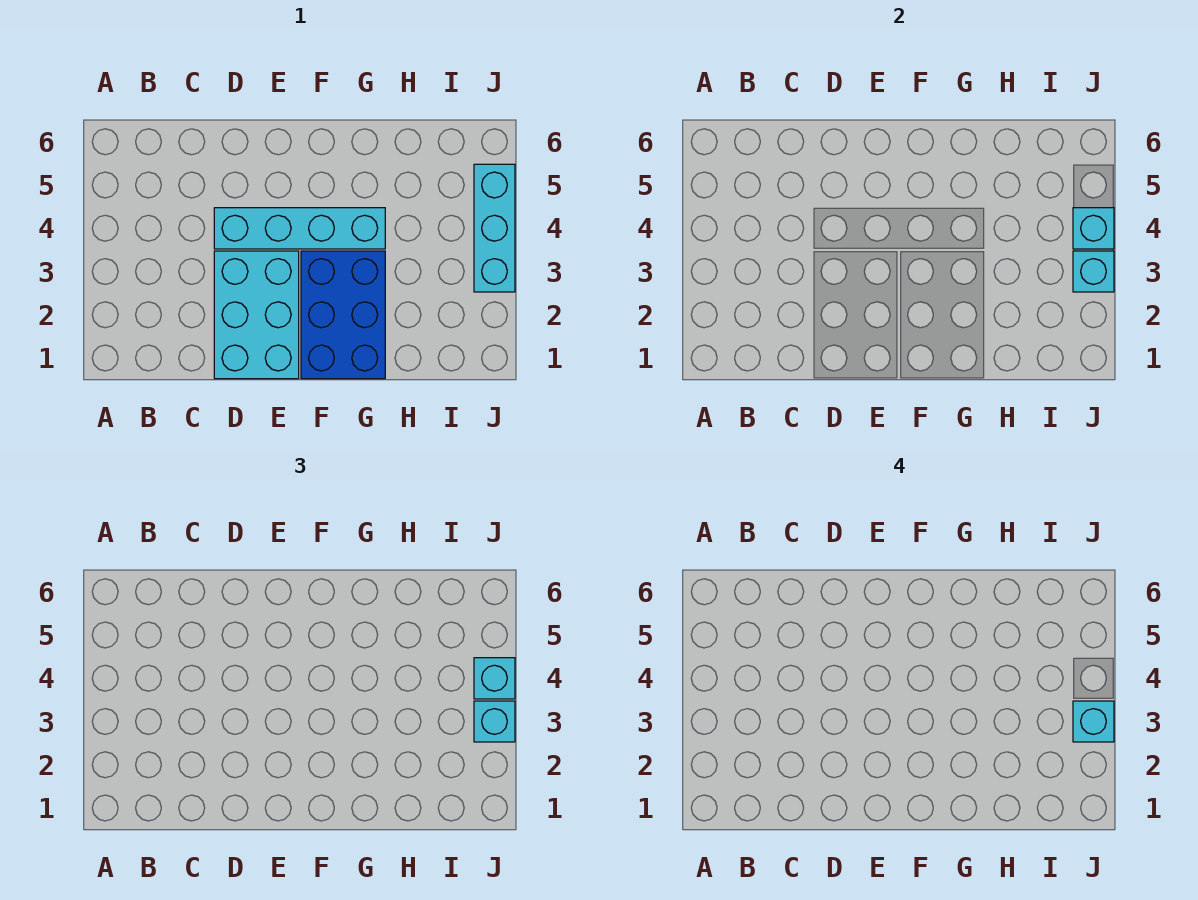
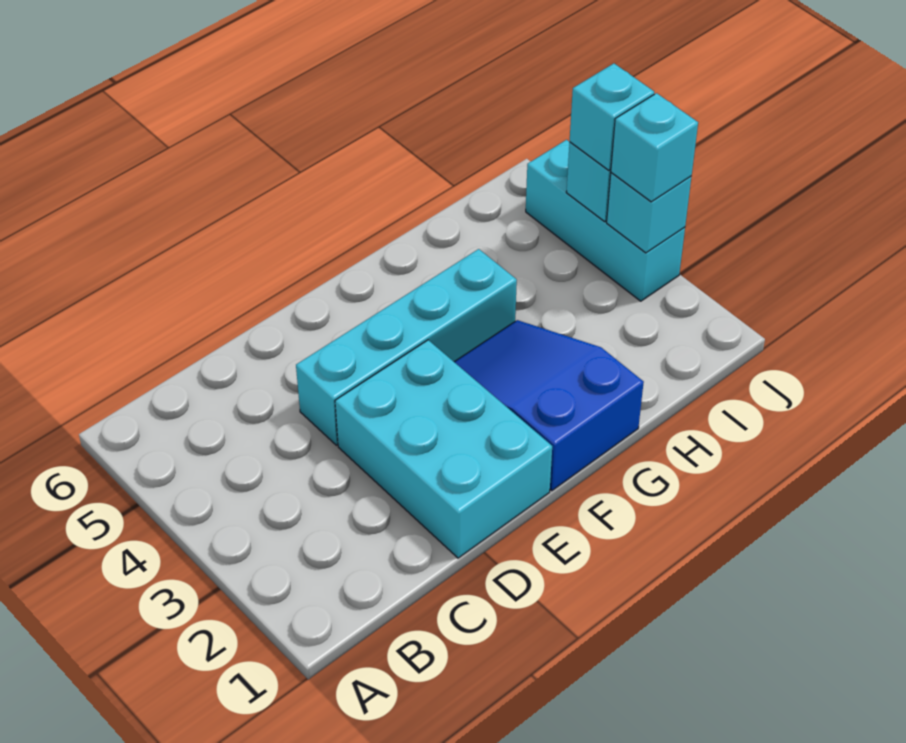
blue 2x3 brick [301,251,385,379] -> blue 2x3 slope [455,320,644,491]
cyan 1x1 brick [1073,701,1114,742] -> none

